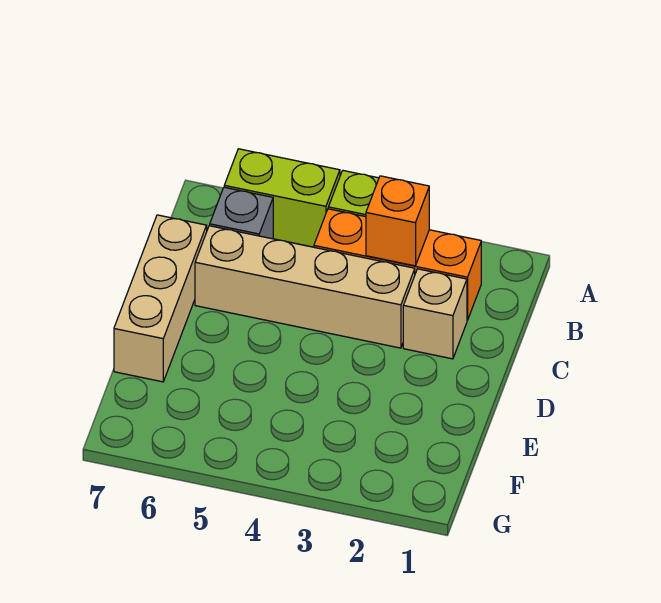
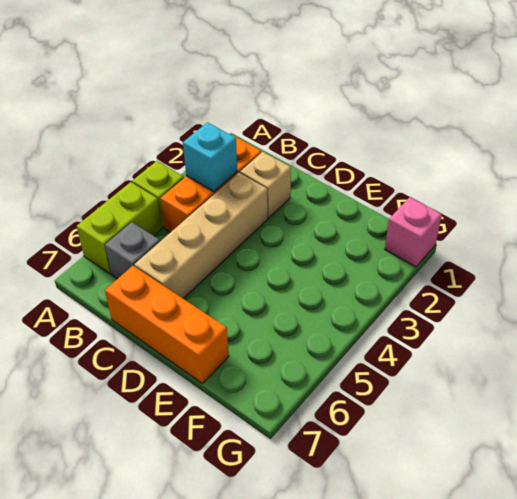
orange 1x1 brick [366,176,429,266] -> cyan 1x1 brick [183,122,237,192]
tan 1x3 brick [114,215,207,382] -> orange 1x3 brick [105,266,229,383]
none -> pink 1x1 brick [385,197,442,267]

